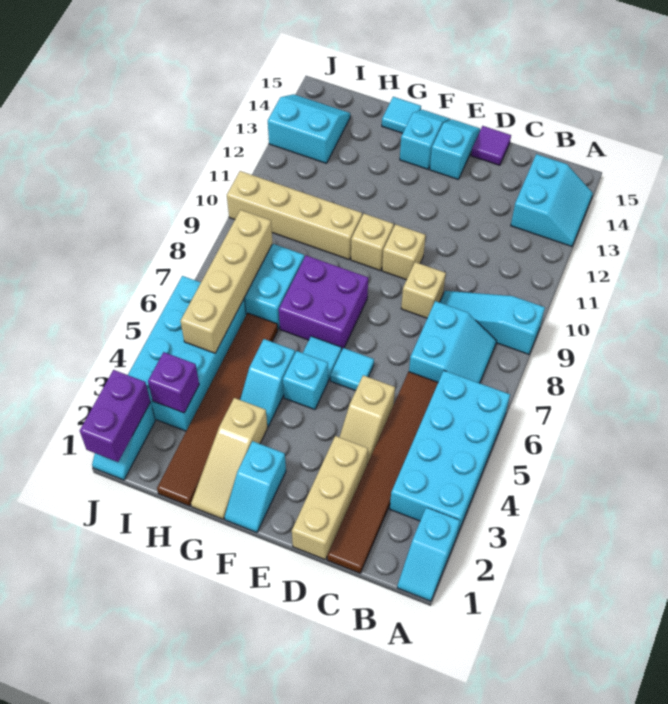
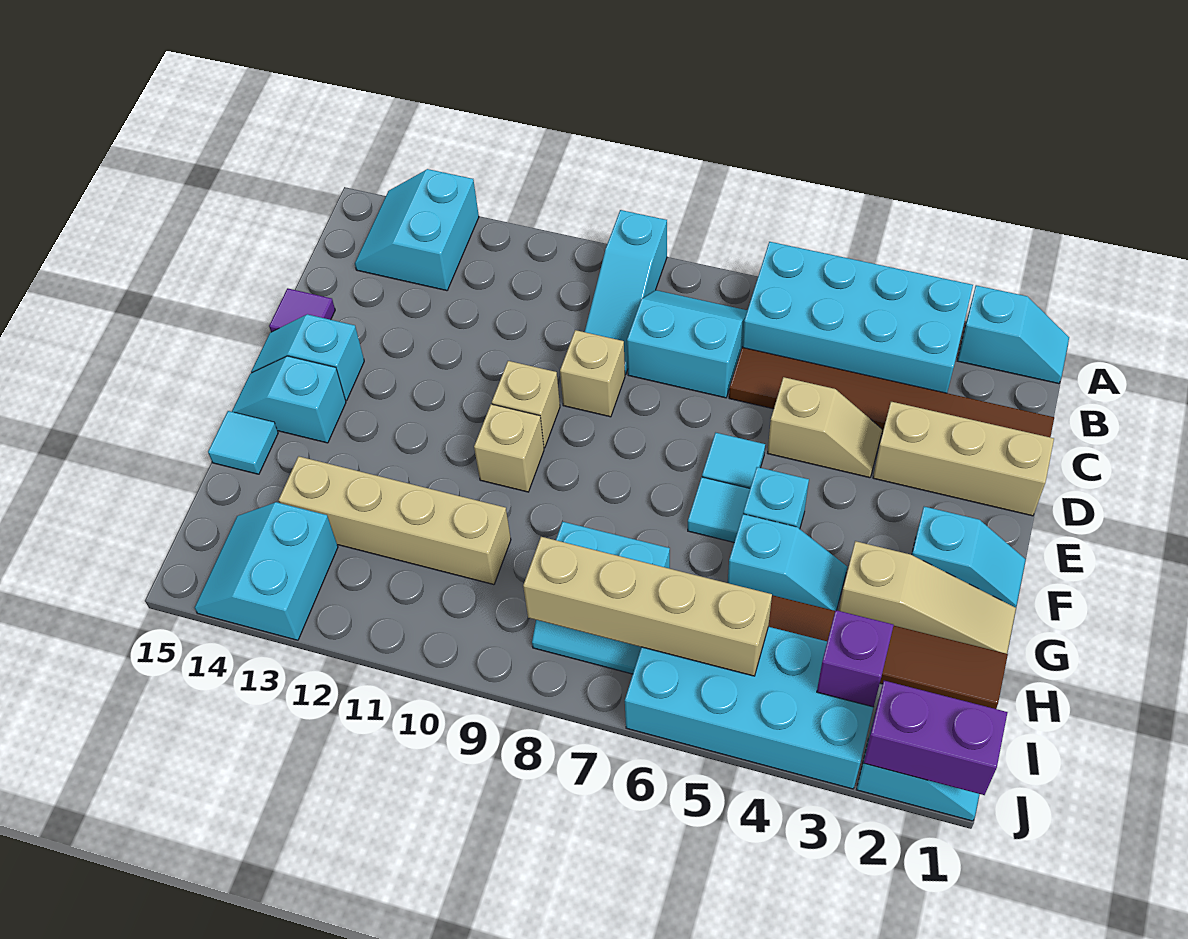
cyan 2x2 slope [511,154,593,246] -> cyan 2x2 slope turned to [355,169,479,291]
purple 2x2 brick [279,255,368,349] -> none
tan 1x4 brick [227,171,362,259] -> tan 1x4 brick turned to [279,456,511,585]

